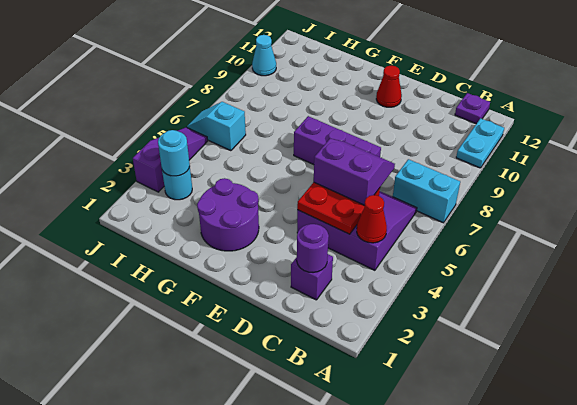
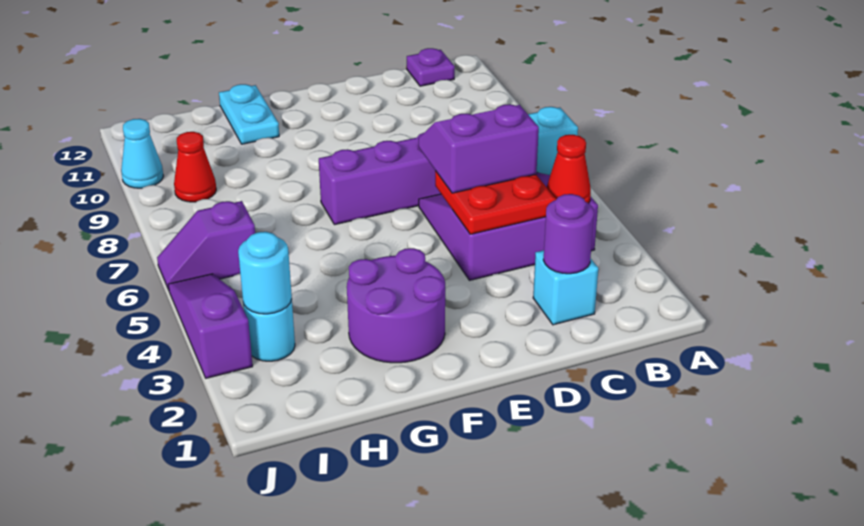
cyan 1x2 plate [456,118,504,168] -> cyan 1x2 plate moved to [219,84,279,144]
purple 1x1 brick [291,254,333,300] -> cyan 1x1 brick [533,250,598,325]
red 1x1 cone [376,66,402,107] -> red 1x1 cone moved to [174,132,216,202]
cyan 1x2 slope [187,102,246,151] -> purple 1x2 slope [157,201,255,290]

